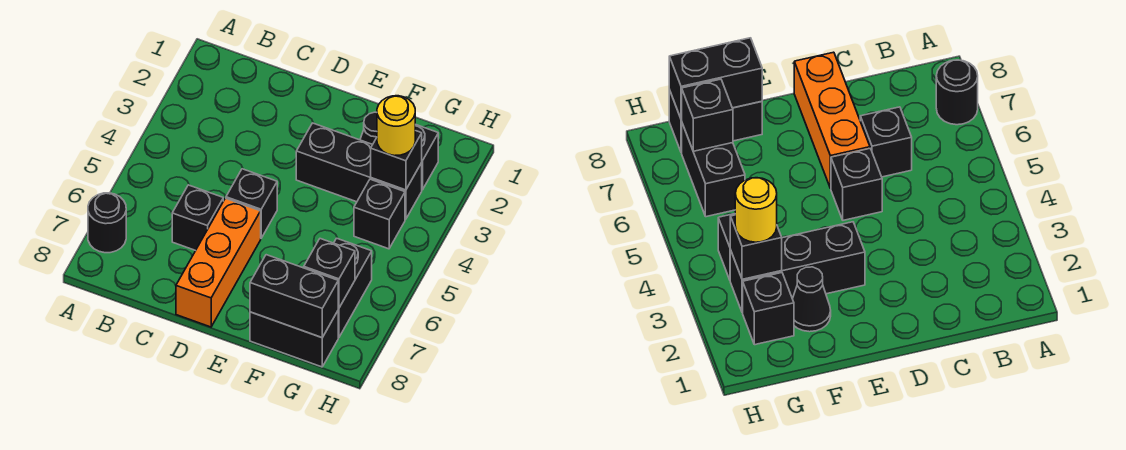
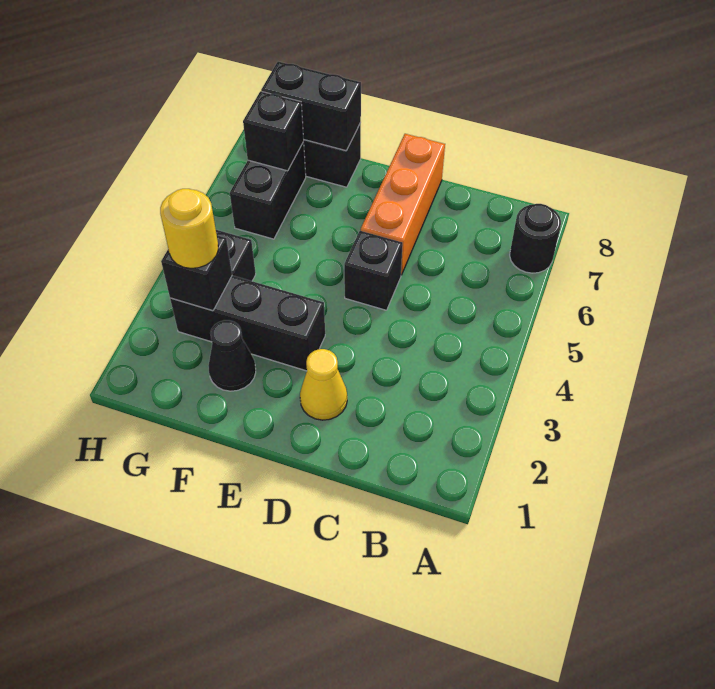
black 1x1 brick [172,185,223,251] -> none
none -> yellow 1x1 cone [300,349,347,420]
black 1x1 brick [415,124,438,190] -> none

